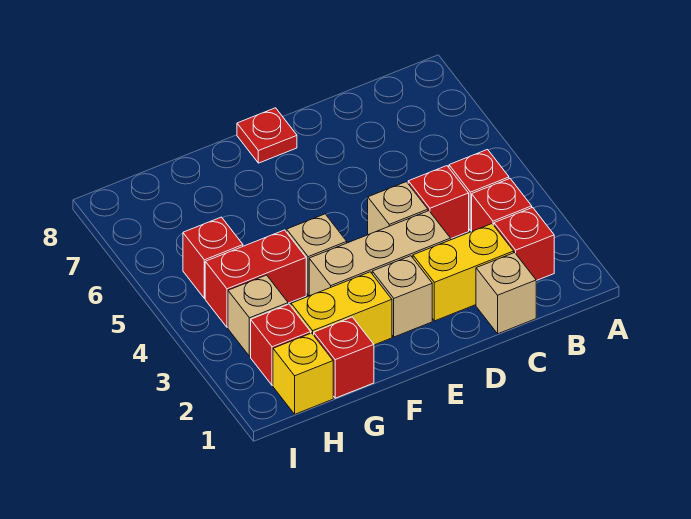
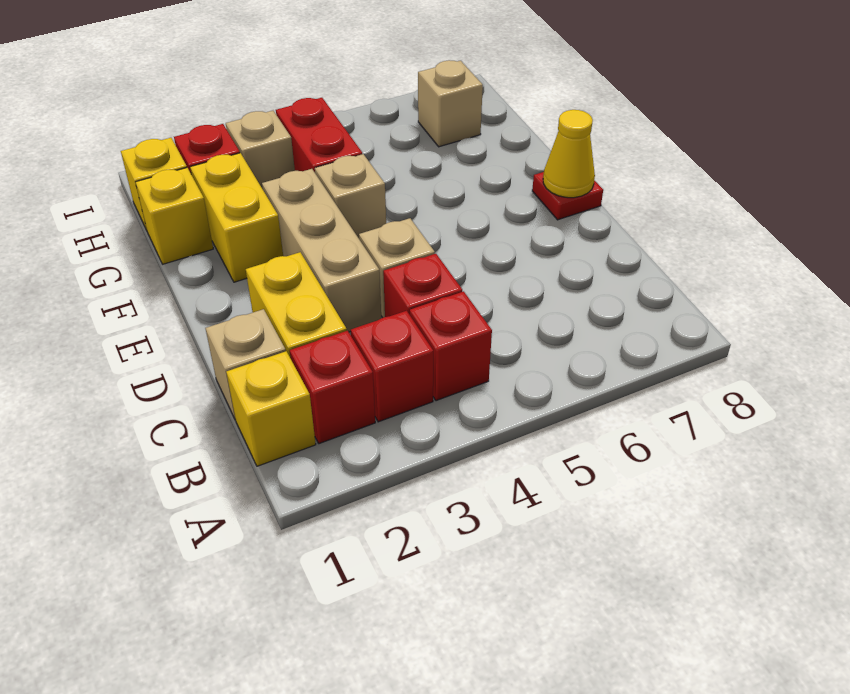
none -> yellow 1x1 brick [226,351,316,466]
tan 1x1 brick [372,256,432,337] -> tan 1x1 brick moved to [418,60,483,147]
none -> yellow 1x1 cone [543,110,595,198]
red 1x1 brick [314,317,374,398] -> yellow 1x1 brick [136,168,213,264]
red 1x1 brick [183,217,243,298] -> none

